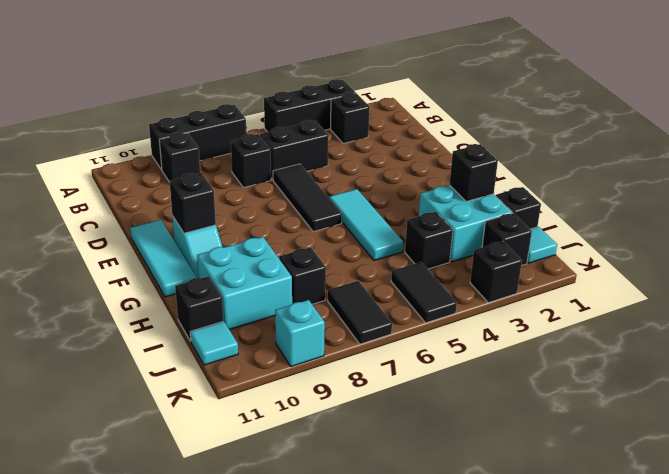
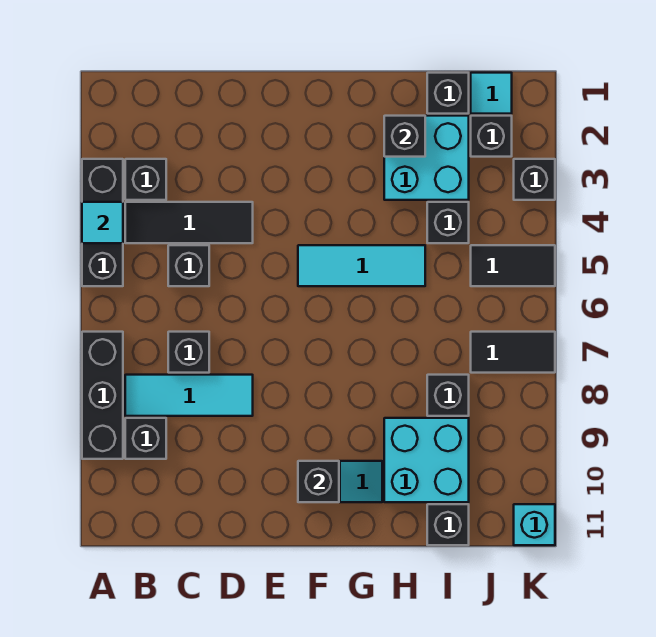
black 1x2 brick [260,120,328,180] -> black 1x1 brick [168,245,209,286]
black 1x3 tile [273,164,342,232] -> black 1x3 tile moved to [125,202,253,243]
cyan 1x3 tile [130,220,197,297] -> cyan 1x3 tile moved to [125,375,253,416]
cyan 1x1 tile [190,321,238,365] -> cyan 1x1 tile moved to [82,202,123,243]
cyan 1x1 brick [275,300,325,367] -> cyan 1x1 brick moved to [514,504,555,545]

